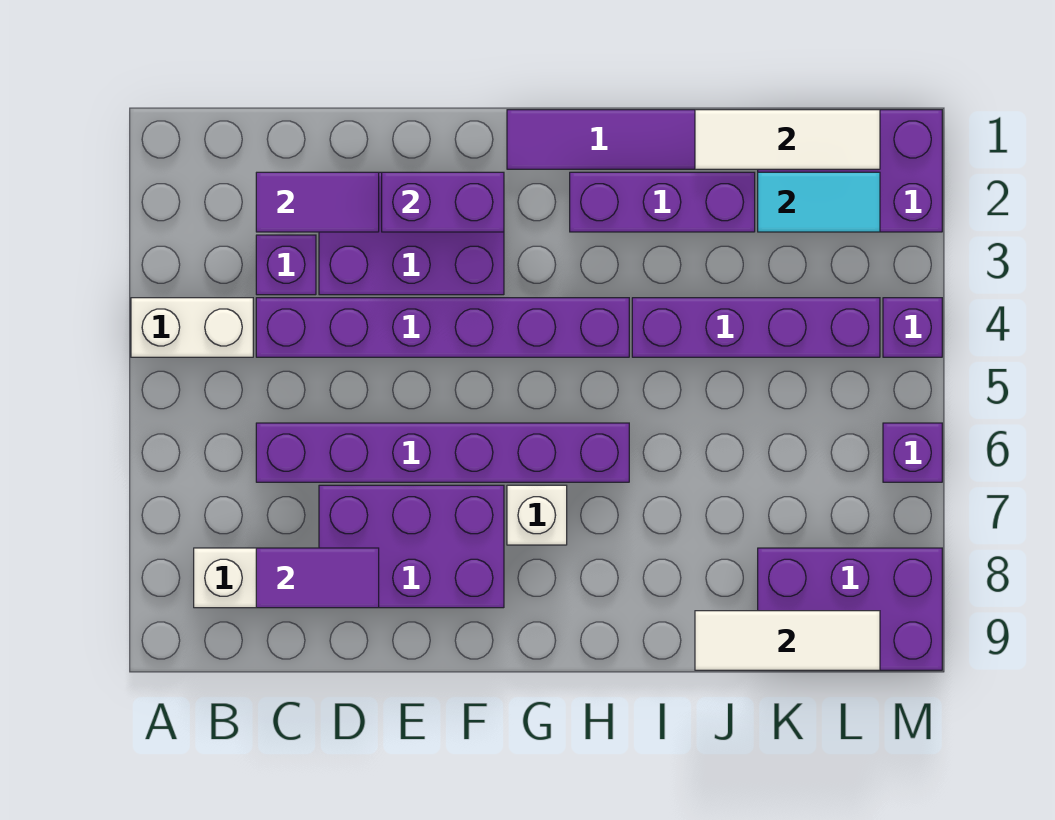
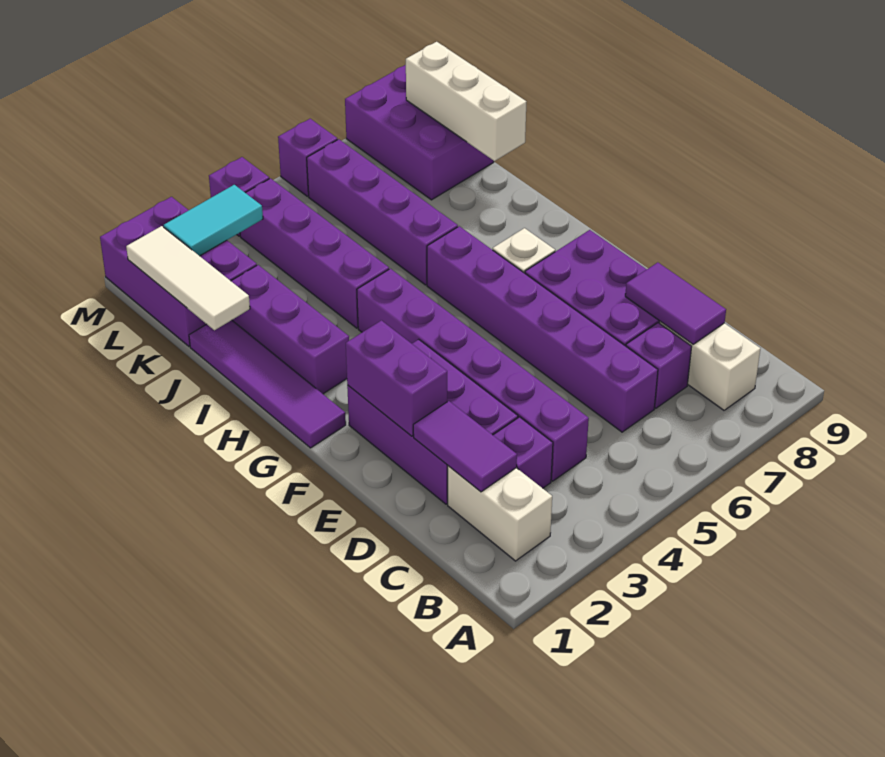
white 1x2 brick [131,298,253,357] -> white 1x2 brick moved to [448,466,552,561]
none -> purple 1x1 brick [626,323,692,408]
none -> purple 1x4 brick [307,139,458,285]
white 1x3 tile [695,611,880,670] -> white 1x3 brick [406,42,526,161]
cyan 1x2 tile [758,172,880,232] -> cyan 1x2 tile turned to [164,185,263,256]

